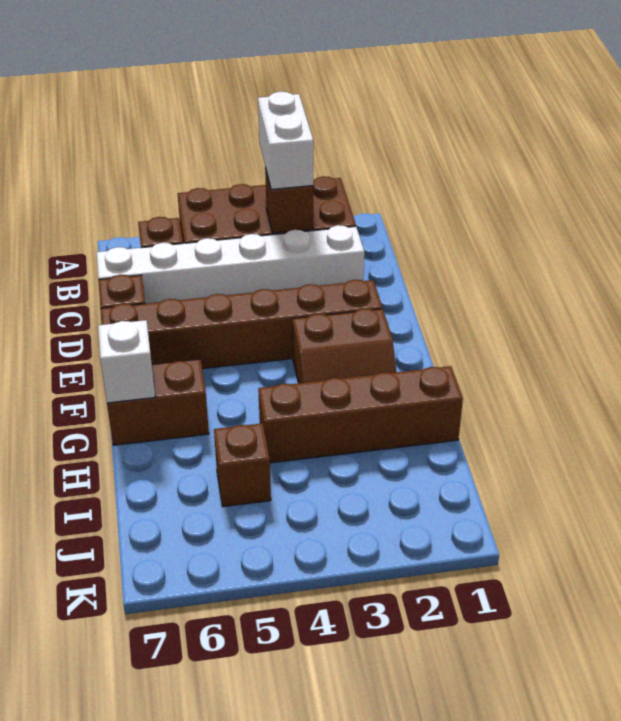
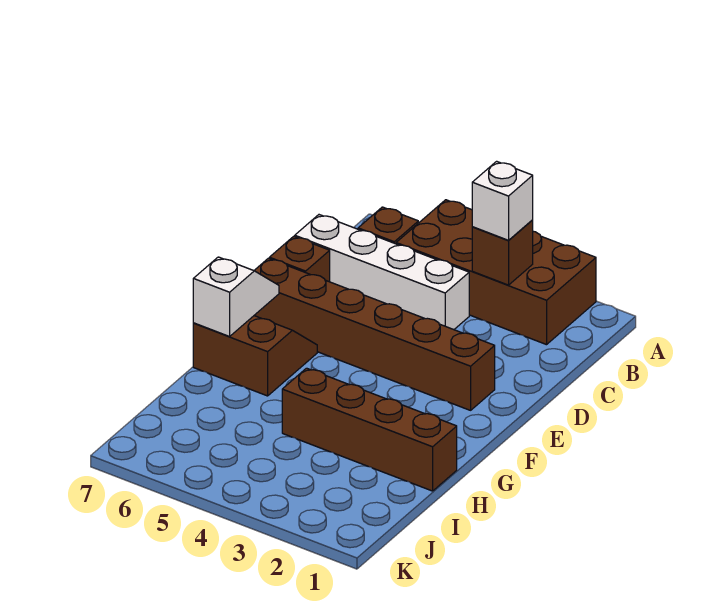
white 1x2 brick [258,92,313,189] -> white 1x1 brick [472,161,533,240]
white 1x6 brick [96,225,364,304] -> white 1x4 brick [295,215,469,330]
brown 2x2 slope [293,309,396,383] -> none
brown 1x1 brick [214,423,271,507] -> none

